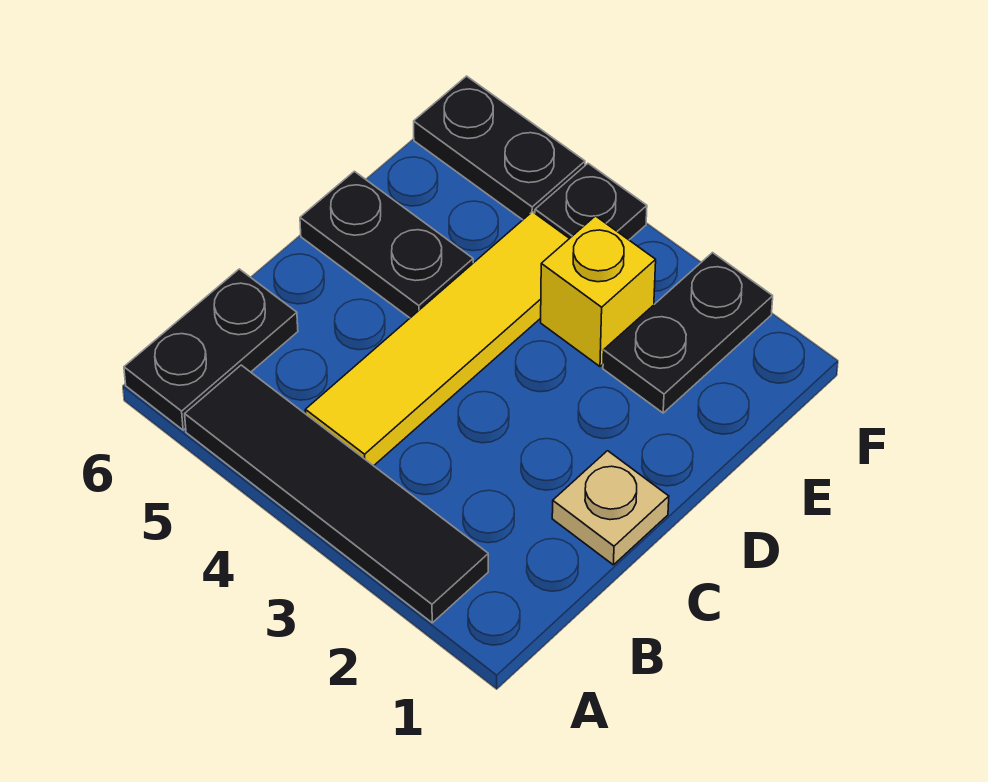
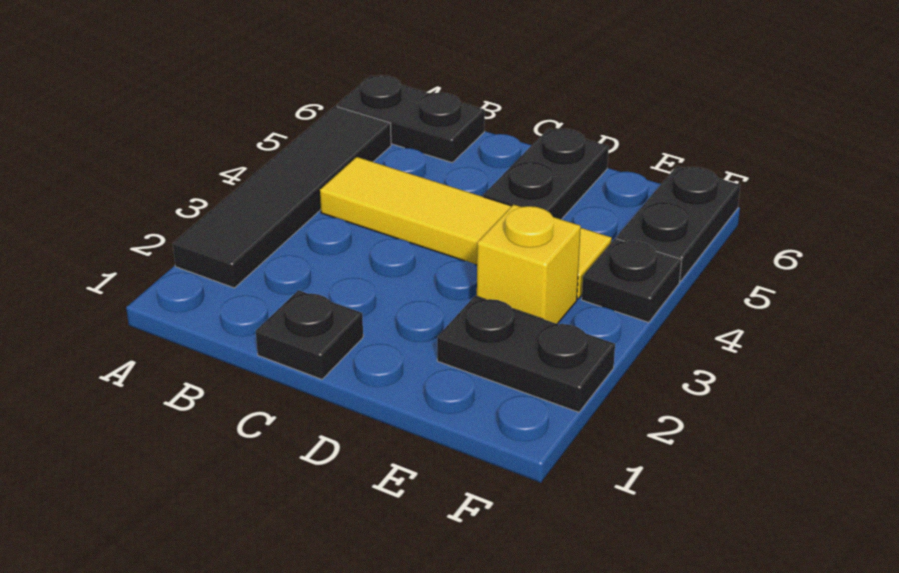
tan 1x1 plate [552,451,669,565] -> black 1x1 plate [256,290,363,379]

